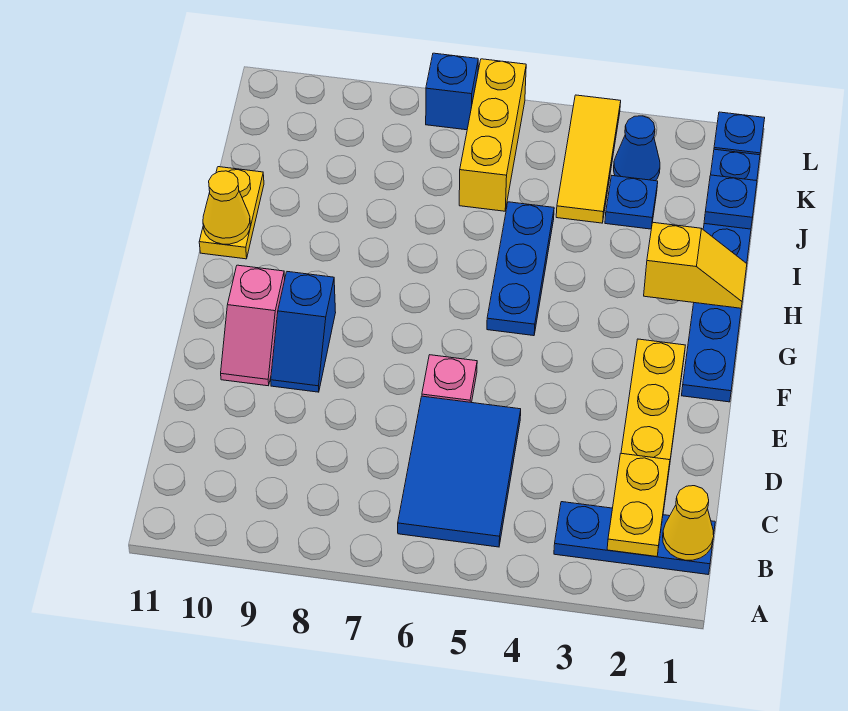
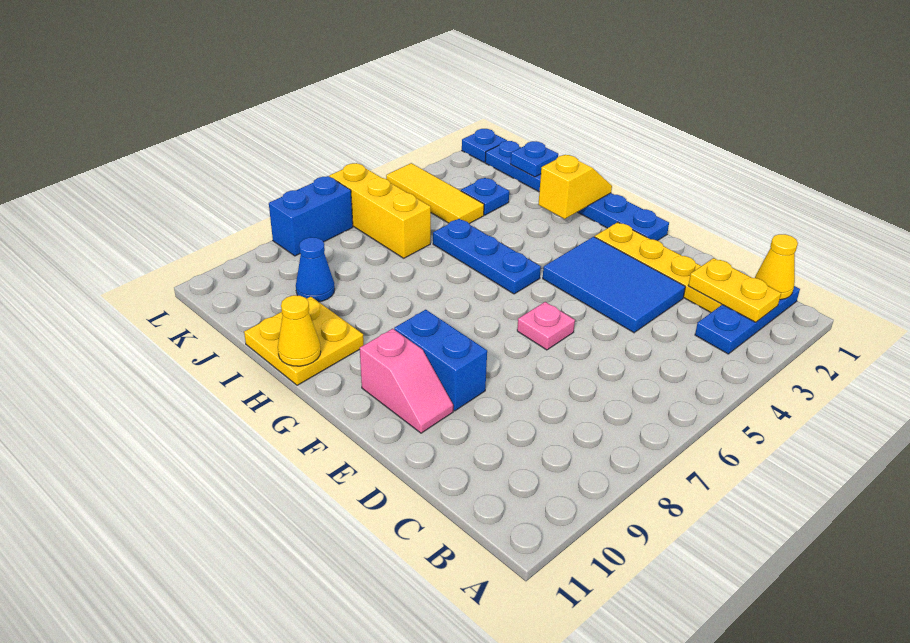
blue 2x3 tile [398,396,521,547] -> blue 2x3 tile moved to [543,237,685,333]
blue 1x2 slope [271,272,336,392] -> blue 1x2 brick [394,310,487,411]
yellow 1x2 plate [199,167,264,259] -> yellow 2x2 plate [244,297,364,385]
blue 1x1 cone [614,116,660,181] -> blue 1x1 cone moved to [296,237,335,302]
blue 1x1 brick [426,53,478,130] -> blue 1x2 brick [269,176,353,256]

